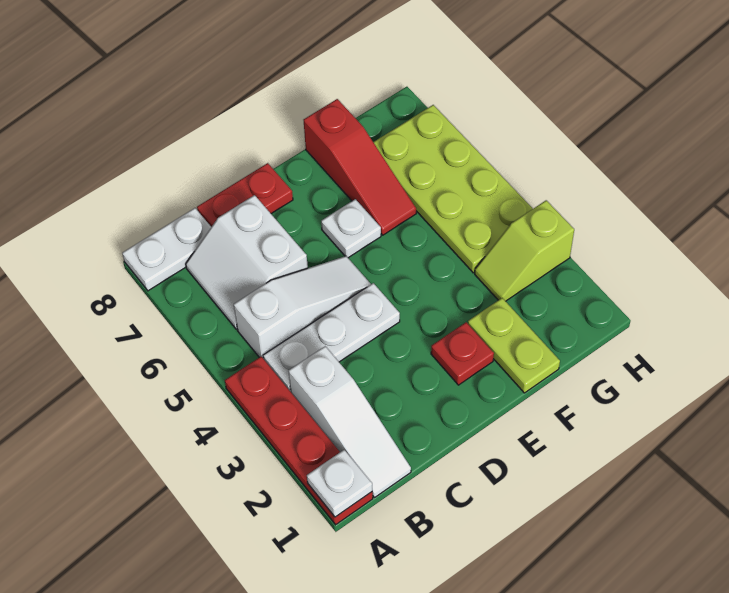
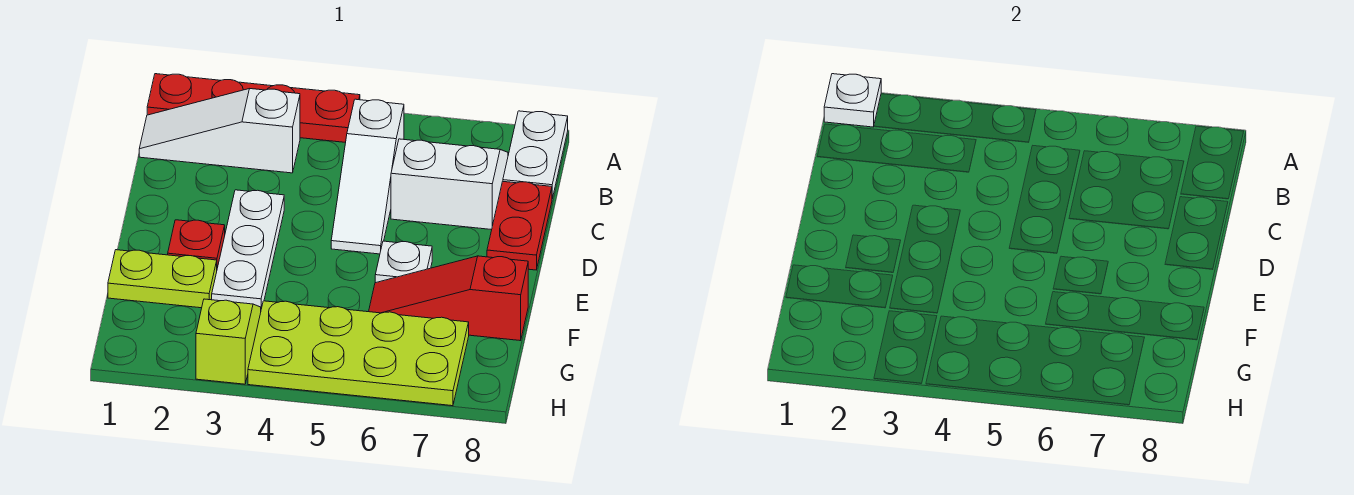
white 1x3 plate [263,283,400,392] -> white 1x3 plate moved to [212,190,284,309]

